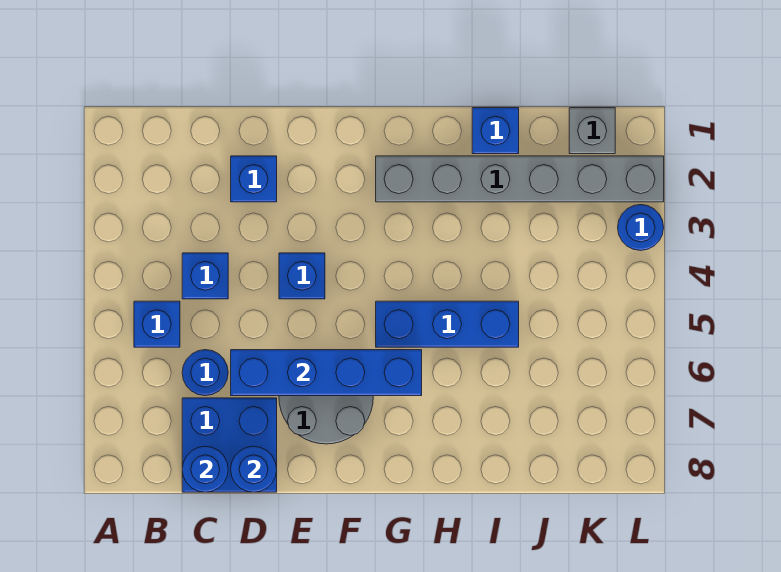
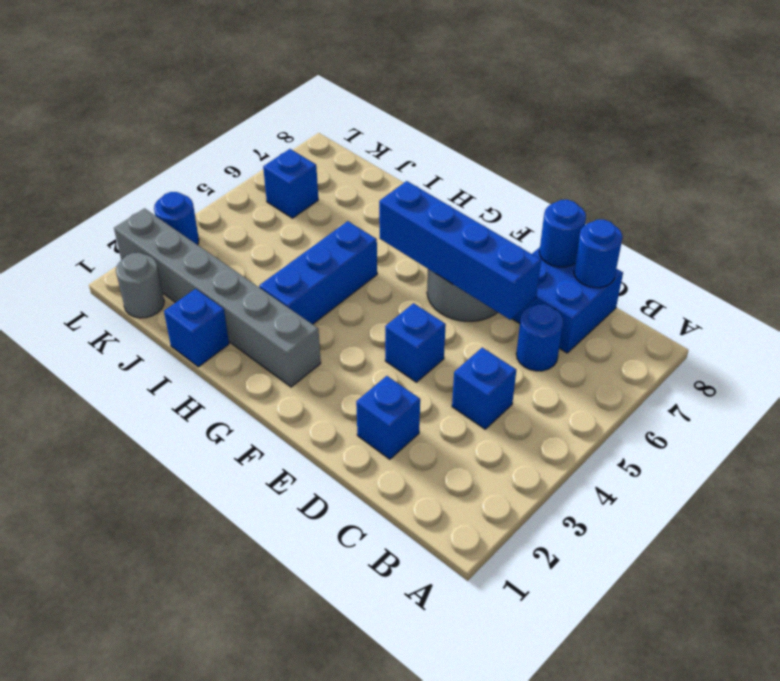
blue 1x1 brick [134,301,180,347] -> blue 1x1 brick moved to [263,149,318,218]
blue 1x3 brick [376,301,519,347] -> blue 1x3 brick turned to [259,221,377,324]
grey 1x1 brick [569,108,615,154] -> grey 1x1 round brick [116,253,164,318]

